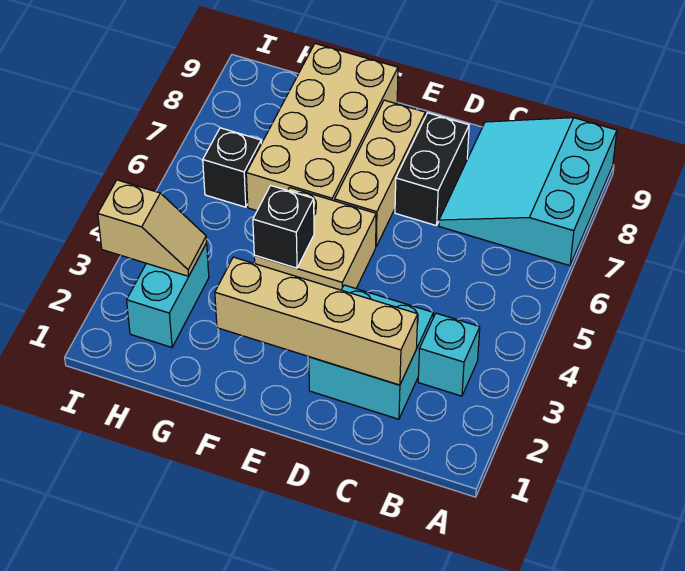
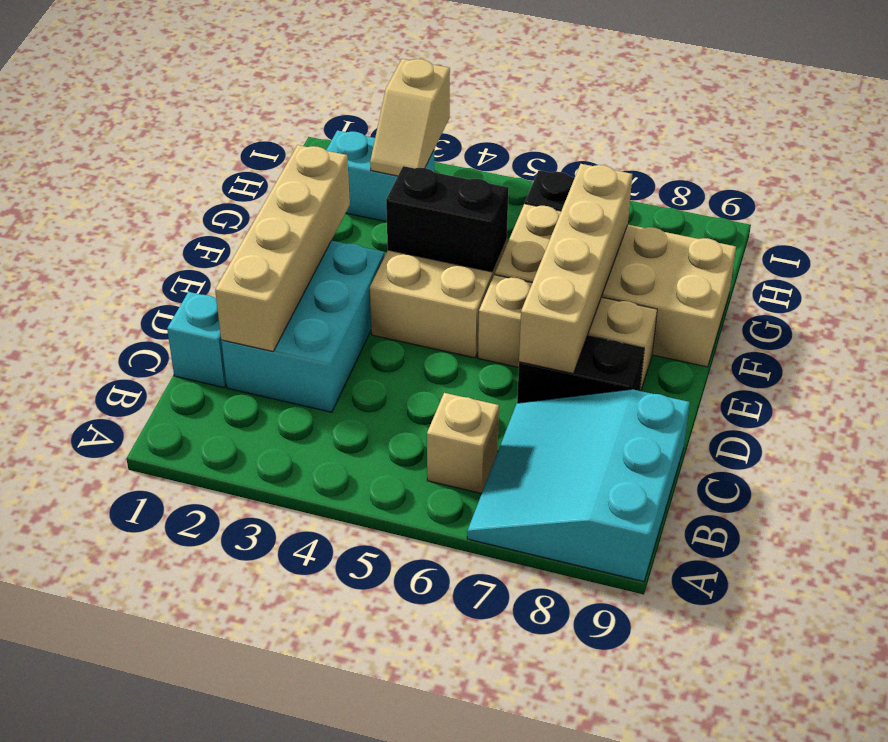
cyan 3x3 slope [439,118,617,266] -> cyan 3x3 slope turned to [467,389,690,582]
cyan 1x1 brick [418,313,480,396] -> cyan 1x1 brick moved to [167,292,226,387]
none -> tan 1x1 brick [427,393,499,494]
cyan 2x2 brick [309,285,433,419] -> cyan 2x3 brick [221,241,384,412]
none -> tan 1x4 brick [519,164,632,374]
black 1x1 brick [253,186,314,268] -> black 1x2 brick [386,166,509,272]

